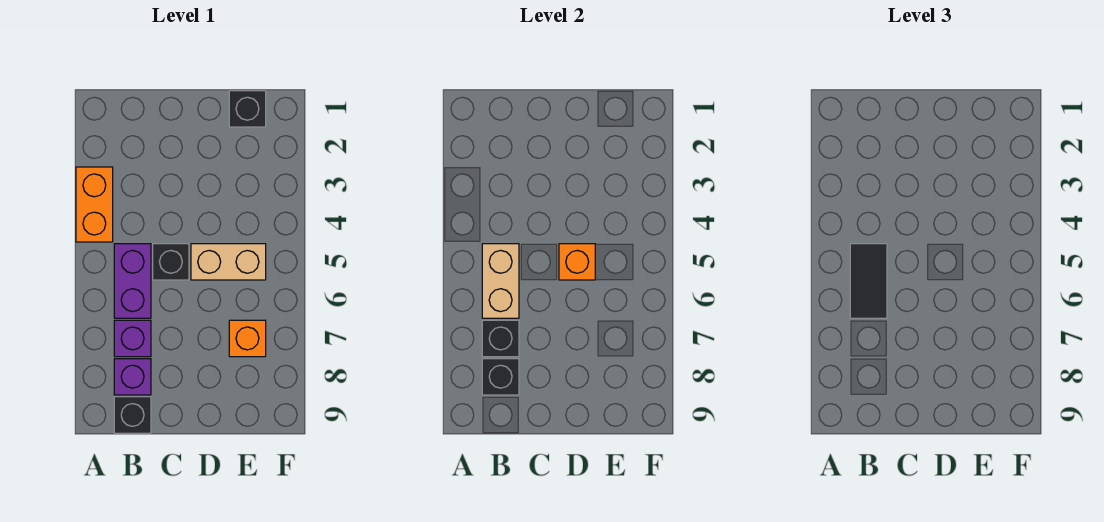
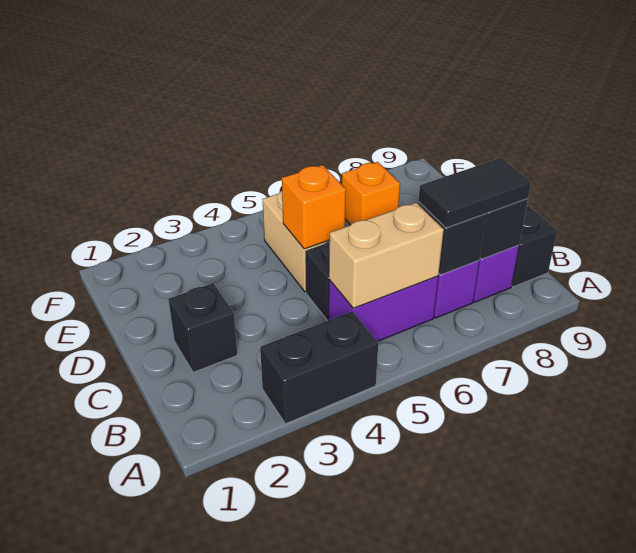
orange 1x2 brick [76,167,113,242] -> black 1x2 brick [260,312,378,424]
black 1x2 tile [850,244,887,318] -> black 1x2 tile moved to [418,158,531,228]
black 1x1 brick [229,91,266,127] -> black 1x1 brick moved to [168,283,237,372]

